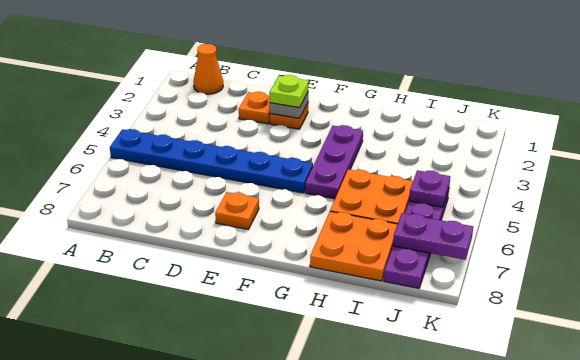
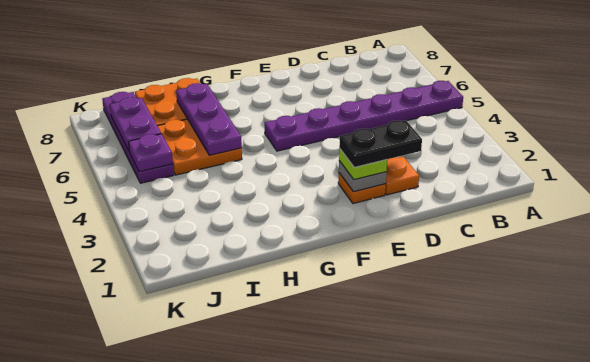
blue 1x6 plate [110,129,313,193] -> purple 1x6 plate [265,81,463,151]
orange 1x1 cone [193,44,223,94] -> none
none -> black 1x2 plate [339,120,422,167]
orange 1x1 plate [215,192,259,229] -> none
purple 1x3 plate [305,125,363,199] -> purple 1x3 plate moved to [176,83,242,155]
purple 1x2 plate [393,213,473,260] -> purple 1x2 plate turned to [110,97,161,152]

